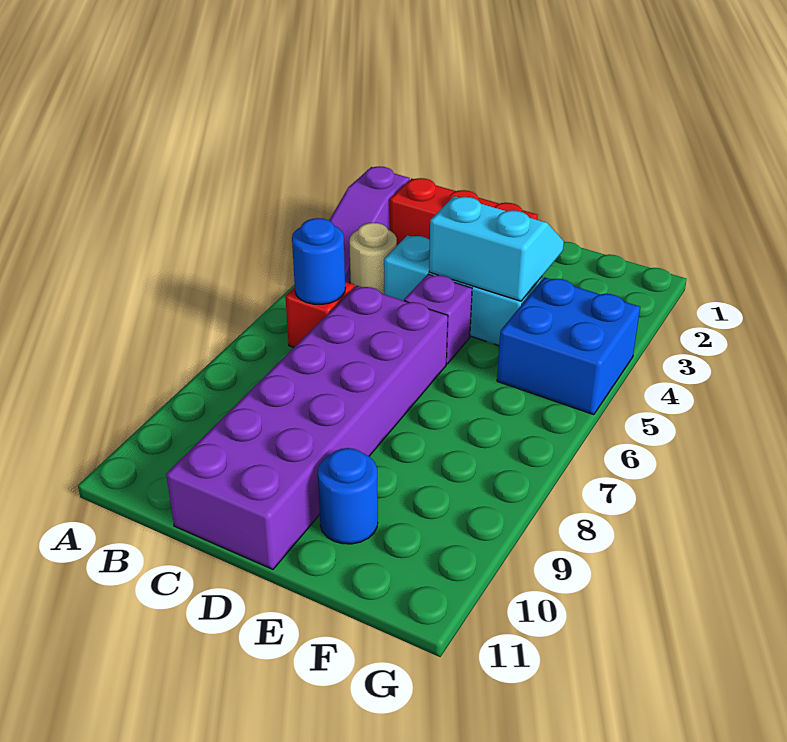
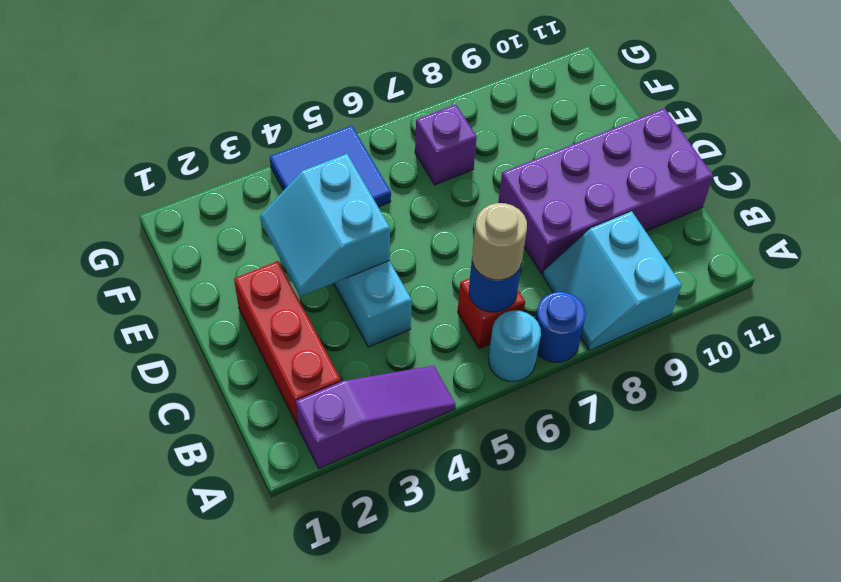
none -> cyan 1x1 round brick [489,311,541,381]
none -> cyan 2x2 slope [543,211,682,350]
tan 1x1 round brick [349,223,397,294] -> tan 1x1 round brick moved to [472,203,527,280]
purple 2x6 brick [166,286,448,569] -> purple 2x4 brick [498,108,713,274]
purple 1x1 brick [404,274,472,364] -> purple 1x1 brick moved to [415,105,477,185]
blue 1x1 round brick [318,448,378,544] -> blue 1x1 round brick moved to [536,292,586,362]
blue 2x2 brick [497,277,640,415] -> blue 2x2 tile [270,126,391,207]

